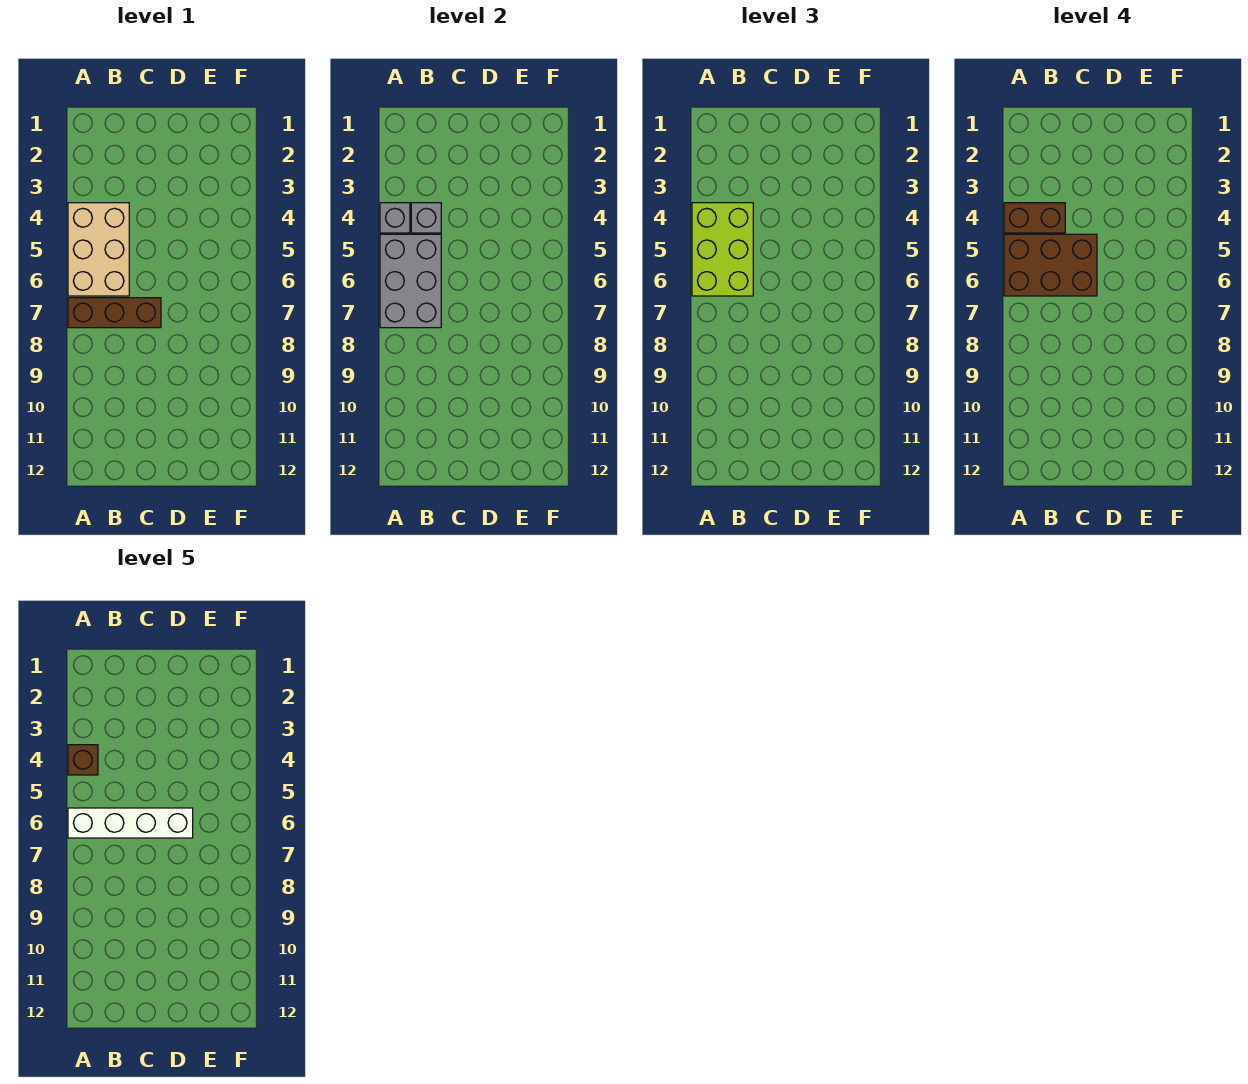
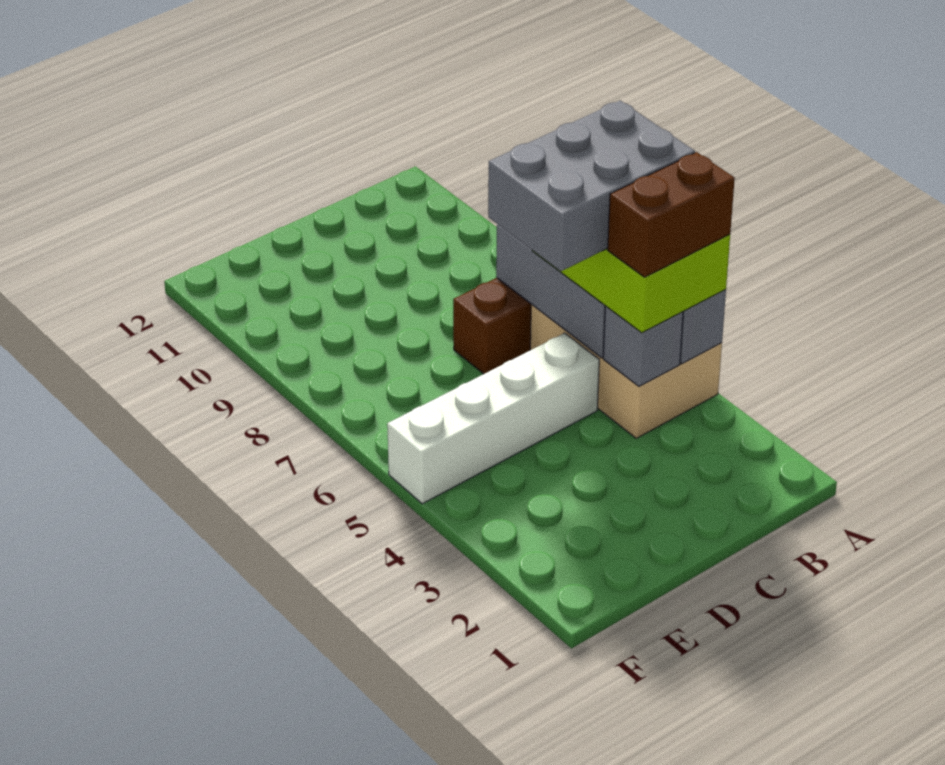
brown 1x1 brick [68,745,98,775] -> none
brown 2x3 brick [1004,234,1097,296] -> grey 2x3 brick [488,101,695,271]
white 1x4 brick [68,808,193,838] -> white 1x4 brick moved to [387,333,599,504]

